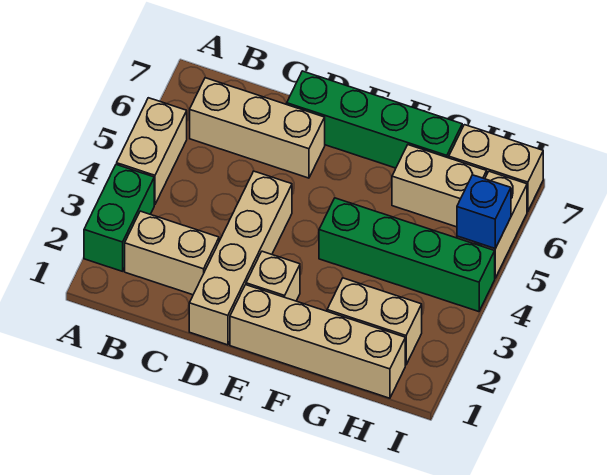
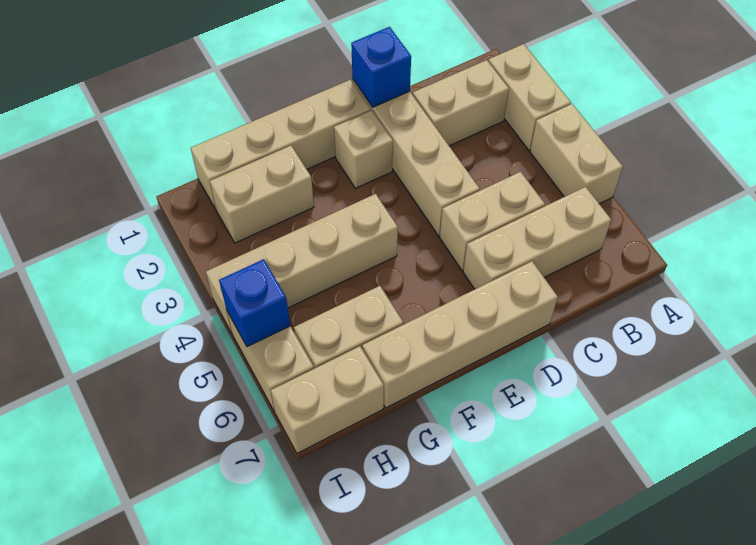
green 1x2 brick [84,164,154,271] -> tan 1x2 brick [488,44,571,150]
none -> tan 1x2 brick [440,172,545,271]
none -> blue 1x1 brick [351,27,411,107]
green 1x4 brick [287,71,462,168] -> tan 1x4 brick [362,261,558,408]
green 1x4 brick [319,198,495,312] -> tan 1x4 brick [206,194,398,333]

